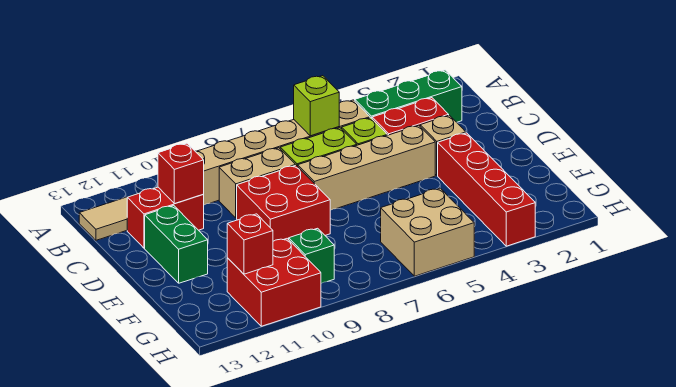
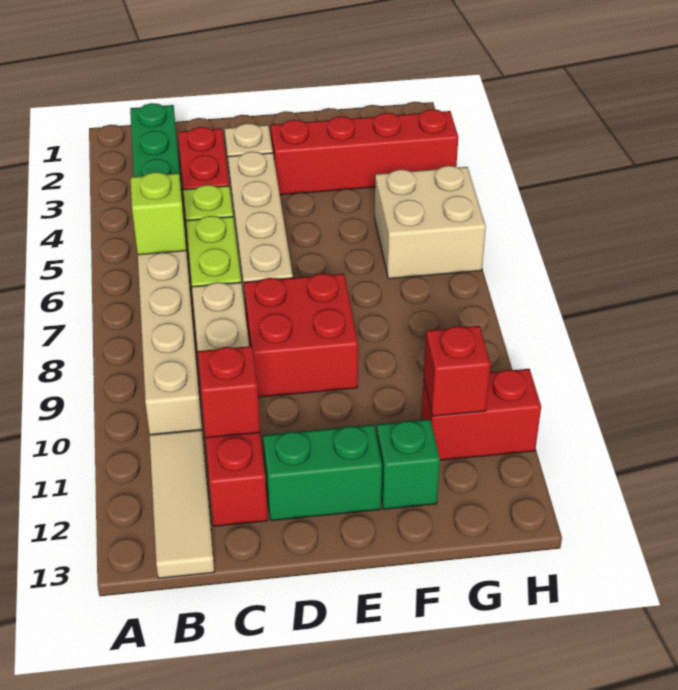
green 1x1 brick [289,228,334,283] -> green 1x1 brick moved to [376,419,440,509]
red 2x2 brick [227,239,321,326] -> red 1x2 brick [421,369,541,460]

